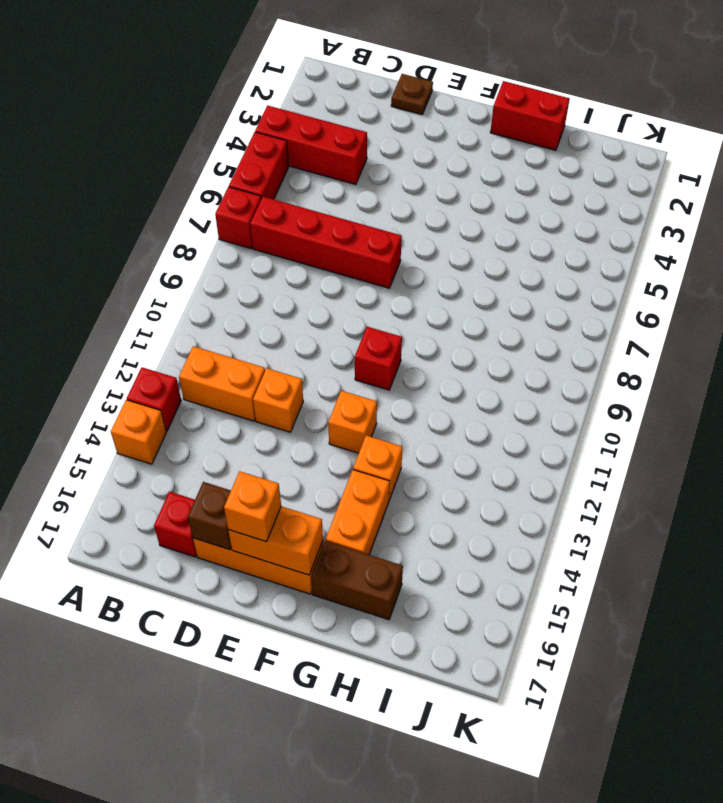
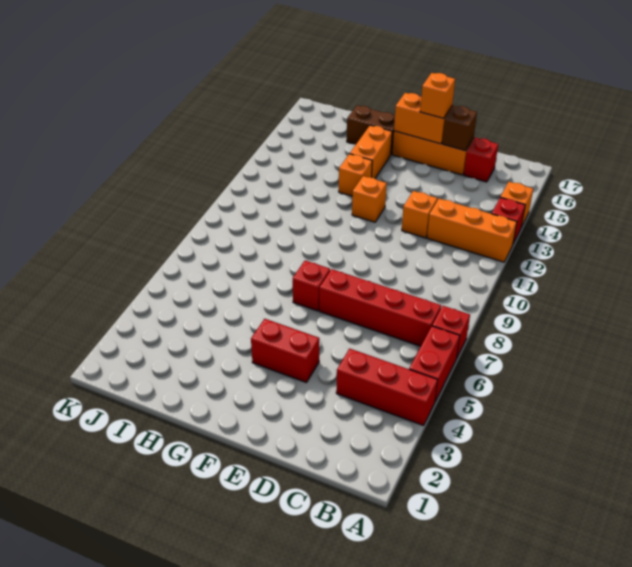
orange 1x2 brick [179,346,265,421] -> orange 1x3 brick [427,199,517,262]
brown 1x1 plate [391,74,433,115] -> none
red 1x1 brick [355,327,402,390] -> red 1x1 brick moved to [293,260,330,311]
red 1x2 brick [490,81,570,150] -> red 1x2 brick moved to [251,319,319,383]

